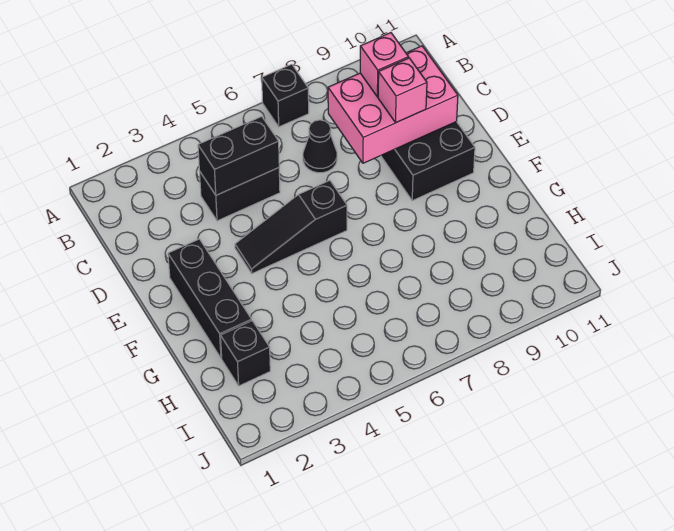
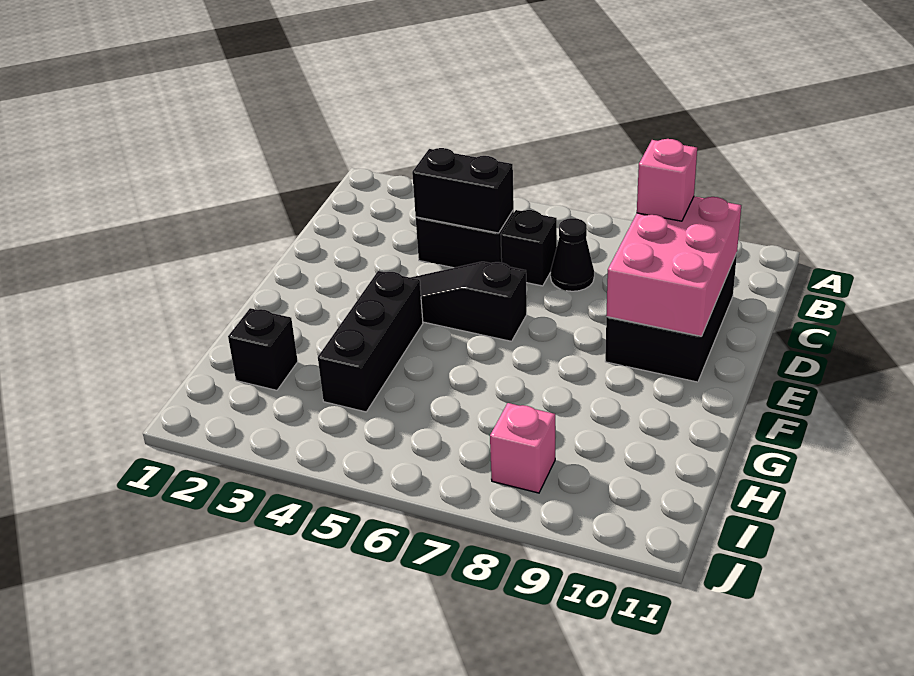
black 1x1 brick [262,64,309,127] -> black 1x1 brick moved to [501,210,557,286]
pink 2x3 brick [328,46,458,163] -> pink 2x3 brick turned to [606,197,741,336]
pink 1x1 brick [378,58,427,123] -> pink 1x1 brick moved to [490,403,555,493]
black 1x3 brick [168,239,252,358] -> black 1x3 brick moved to [318,271,423,412]

